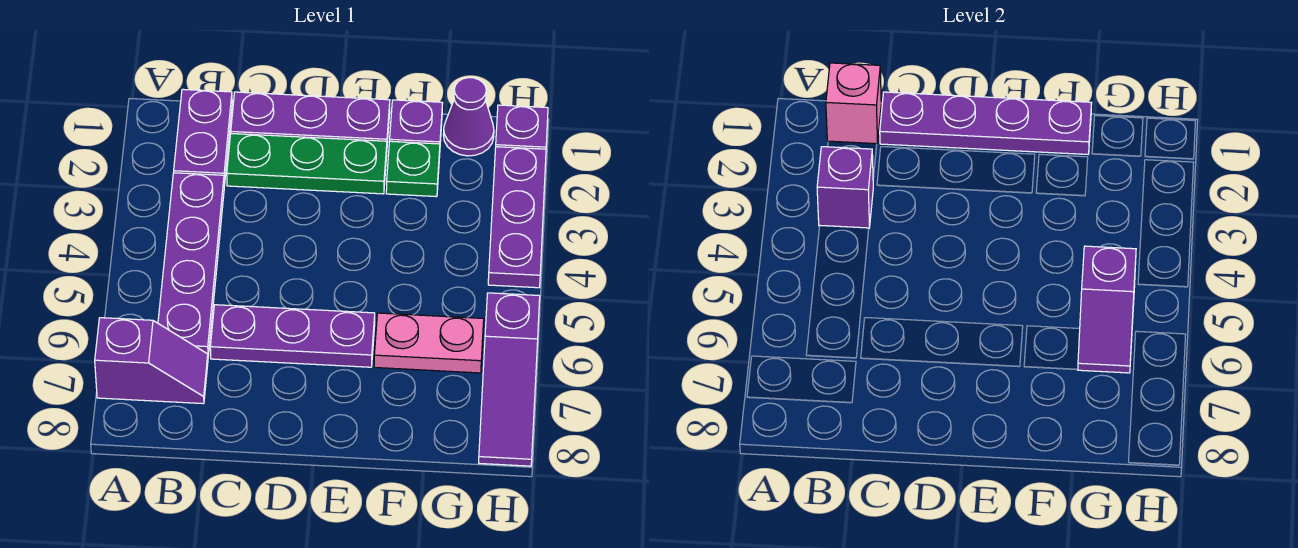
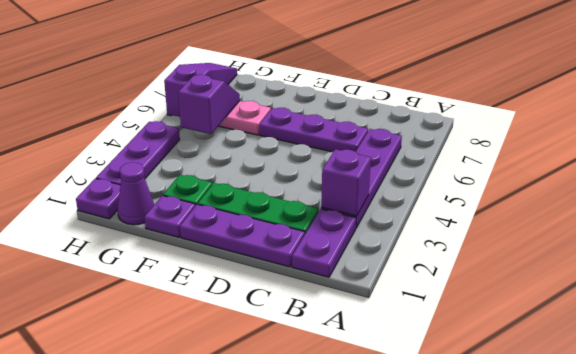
purple 1x2 slope [95,318,208,404] -> none
pink 1x1 brick [826,63,881,144] -> none
purple 1x4 plate [880,92,1092,154] -> none

